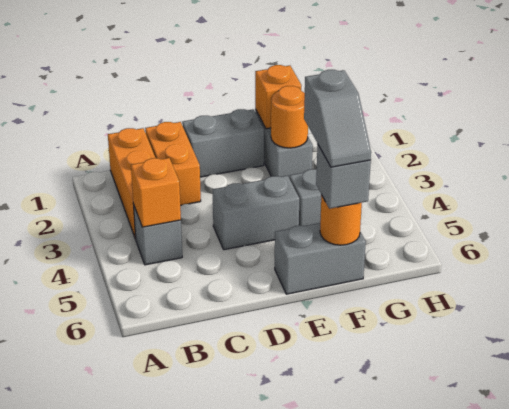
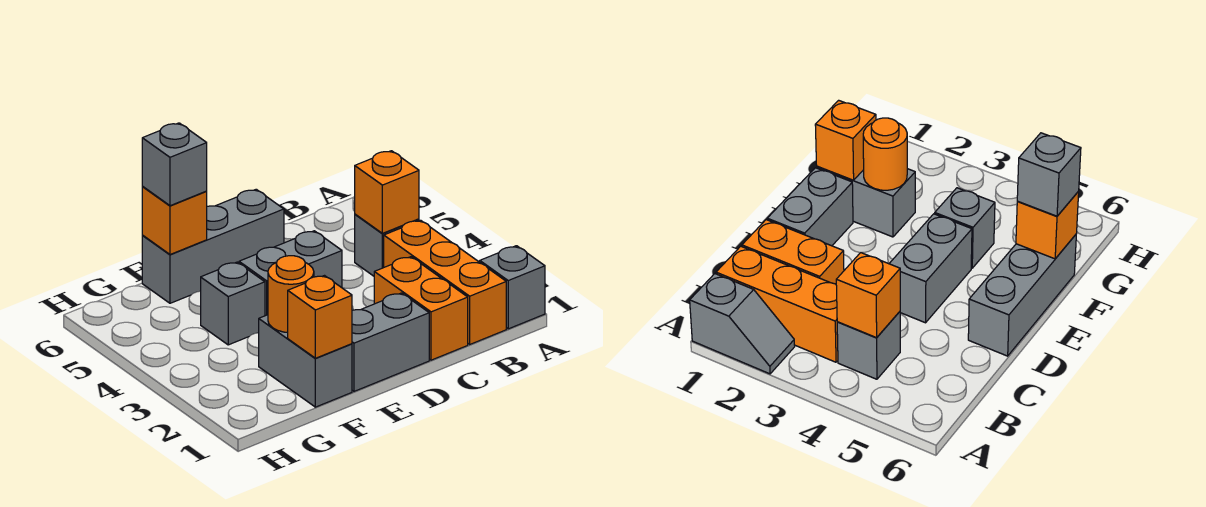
grey 1x2 brick [275,223,366,294] -> grey 1x3 brick [142,189,284,303]
grey 1x2 slope [304,70,371,167] -> grey 1x2 slope moved to [479,246,545,329]
orange 1x1 round brick [320,195,362,245] -> orange 1x1 brick [142,187,207,255]

